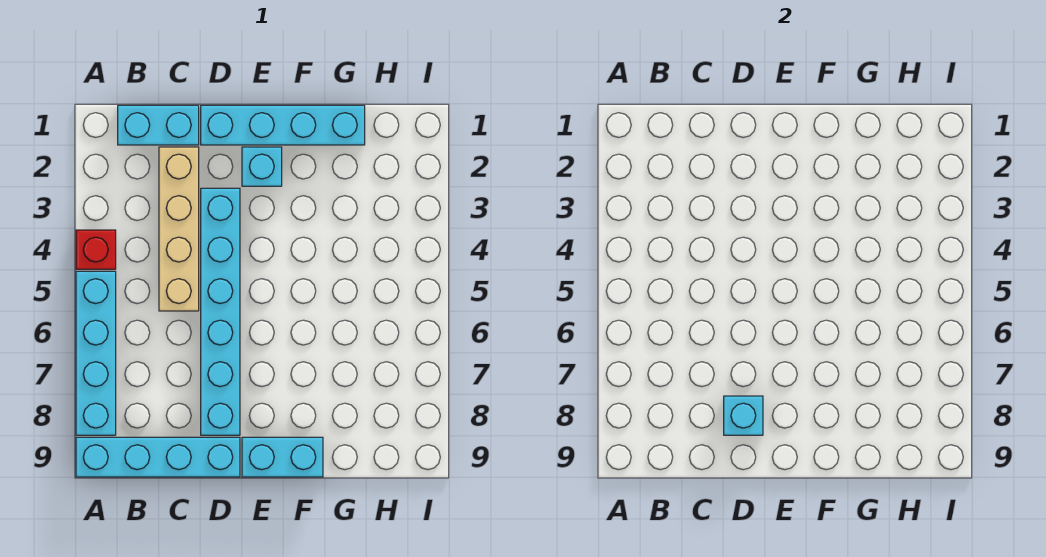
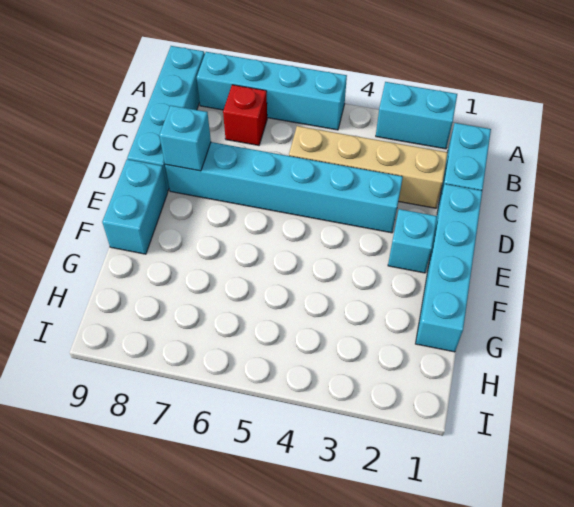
none -> cyan 1x2 brick [376,82,457,149]
red 1x1 brick [76,230,116,269] -> red 1x1 brick moved to [223,85,267,145]

